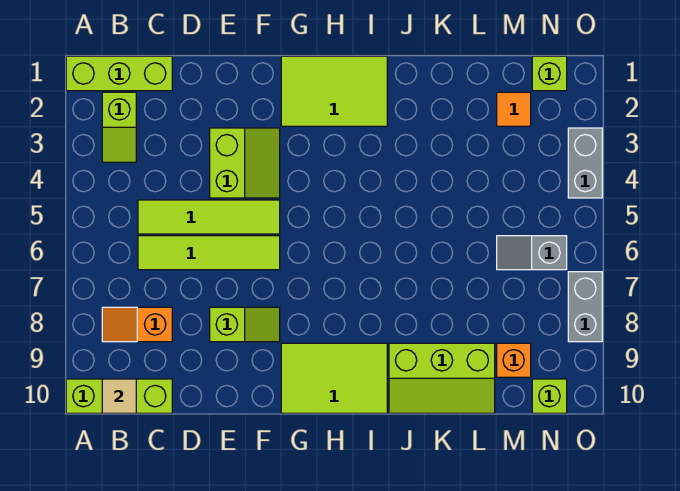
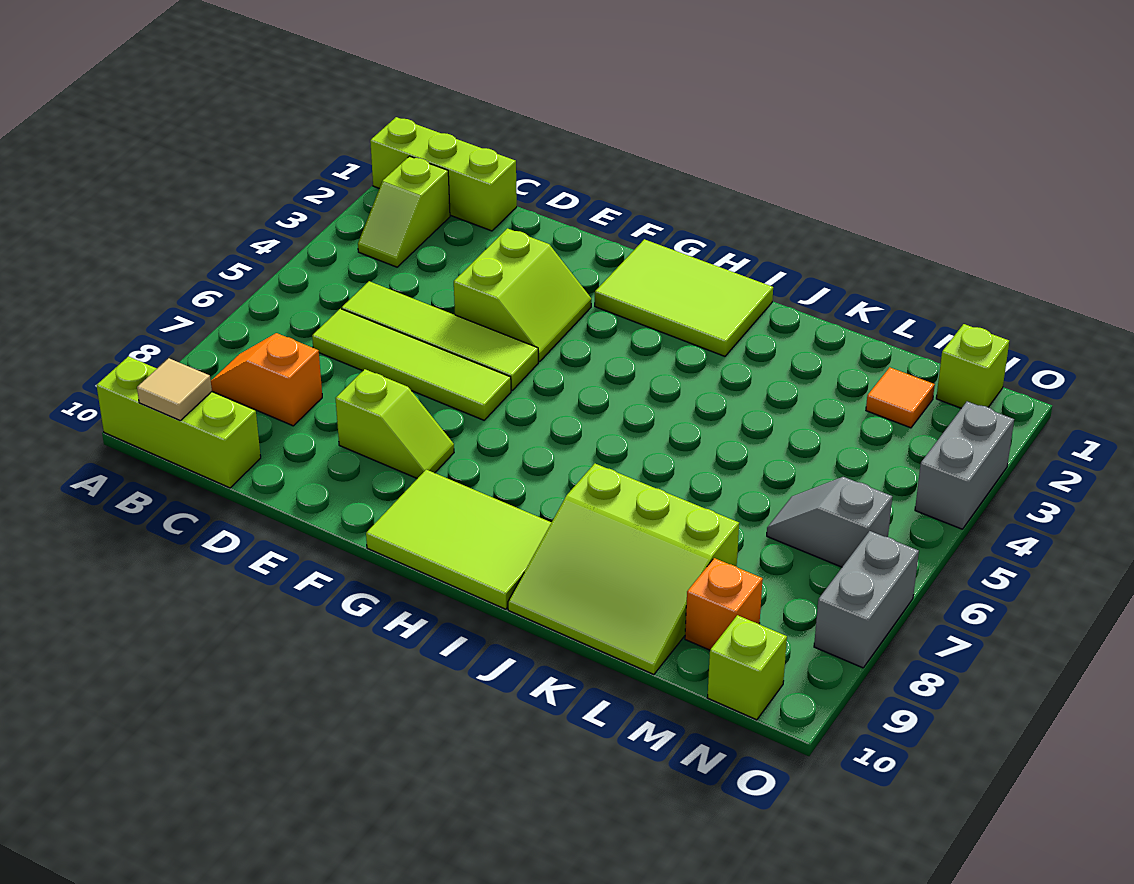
lime 2x3 slope [389,343,495,413] -> lime 3x3 slope [508,464,739,674]

